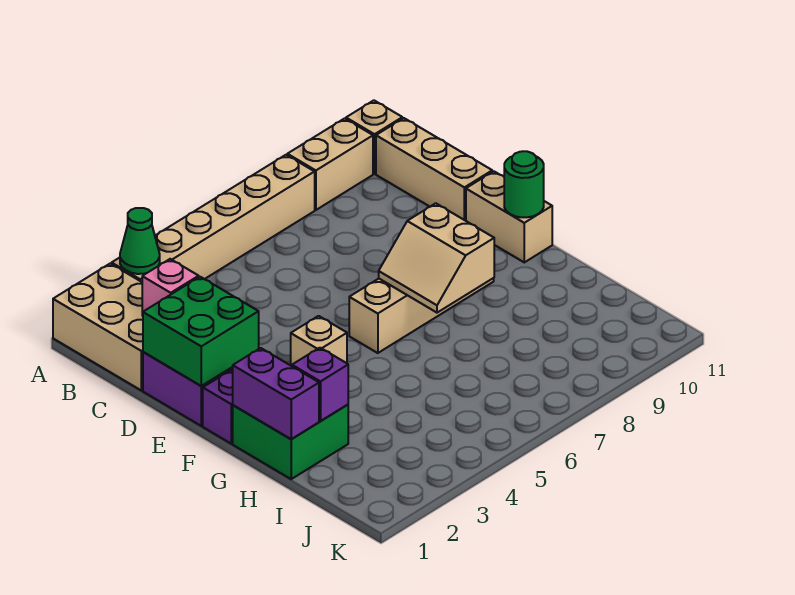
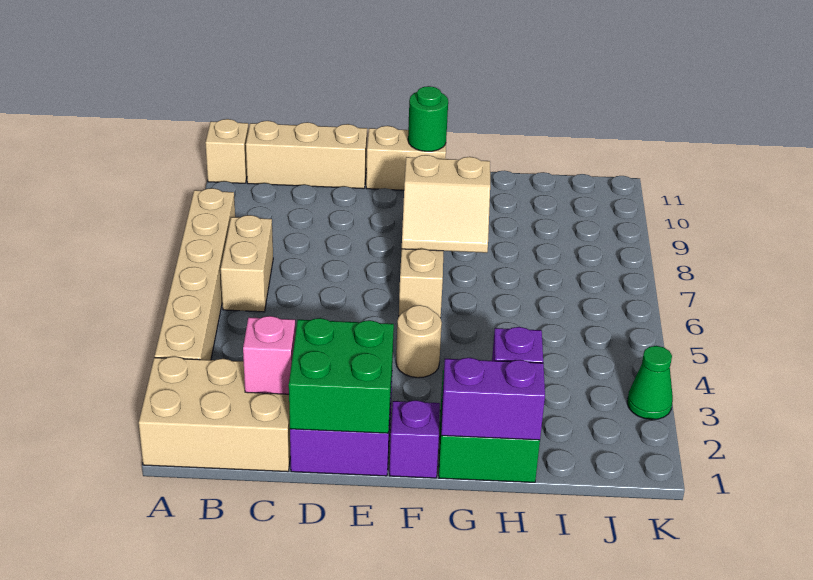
green 1x1 cone [120,208,160,274] -> green 1x1 cone moved to [627,346,673,420]
tan 1x2 brick [287,118,373,210] -> tan 1x2 brick moved to [221,215,273,312]
tan 1x1 brick [291,316,347,366] -> tan 1x1 round brick [396,305,442,378]

